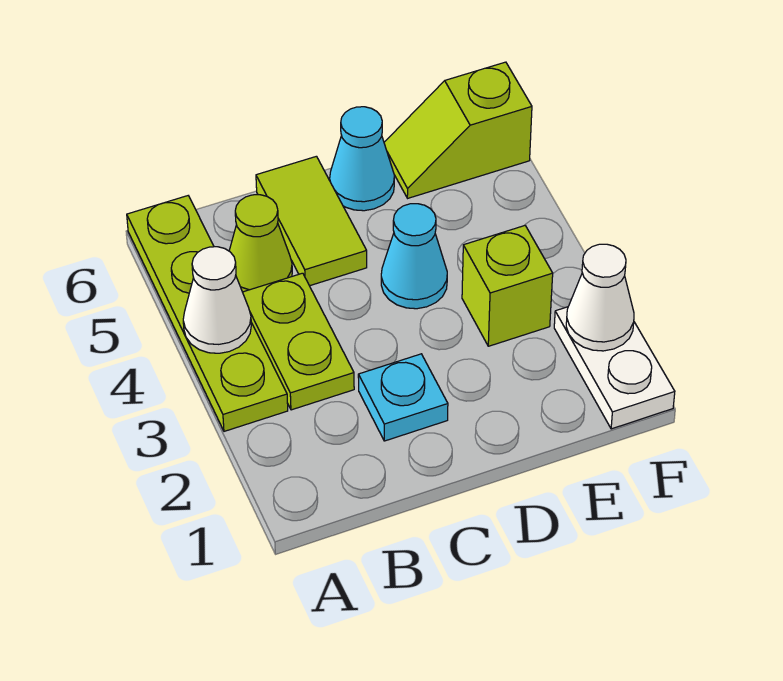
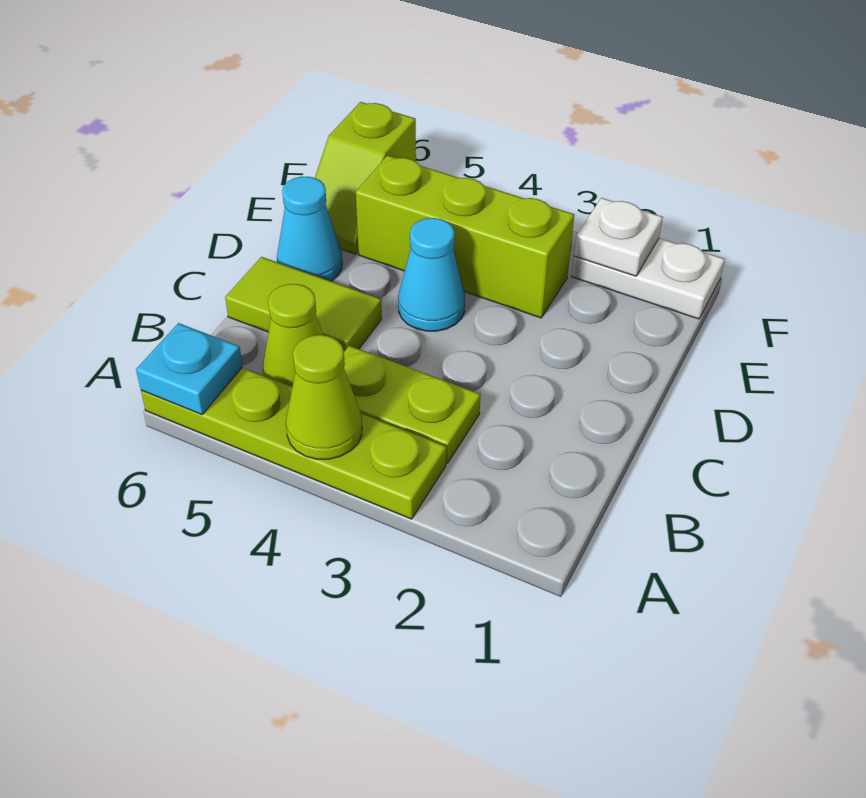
white 1x1 cone [183,247,251,353] -> lime 1x1 cone [286,335,362,459]
cyan 1x1 plate [358,354,448,441] -> cyan 1x1 plate moved to [136,323,243,414]
lime 1x1 brick [462,226,553,346] -> lime 1x3 brick [356,155,574,318]
white 1x1 cone [566,244,634,351] -> white 1x1 plate [574,198,663,276]

